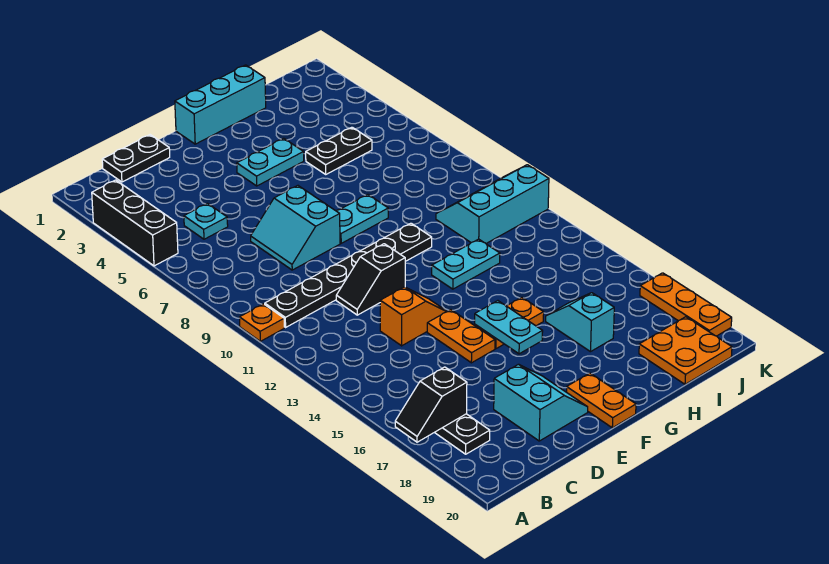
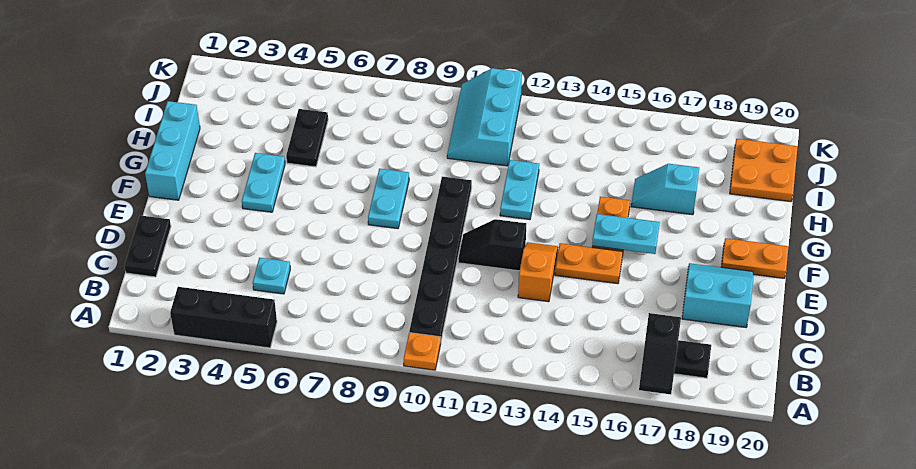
cyan 2x2 slope [251,186,340,270] -> none
black 1x2 slope [336,244,405,315] -> black 1x2 slope turned to [458,219,526,271]
orange 1x3 plate [640,273,732,336] -> none

